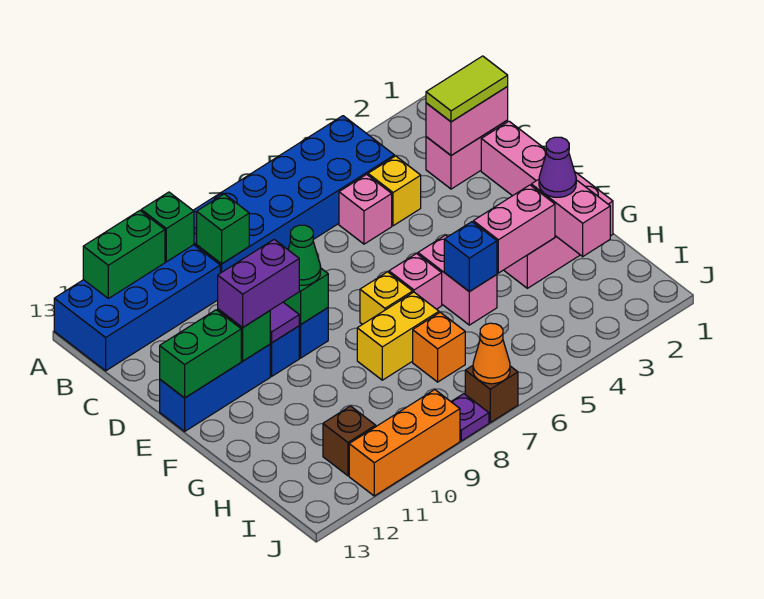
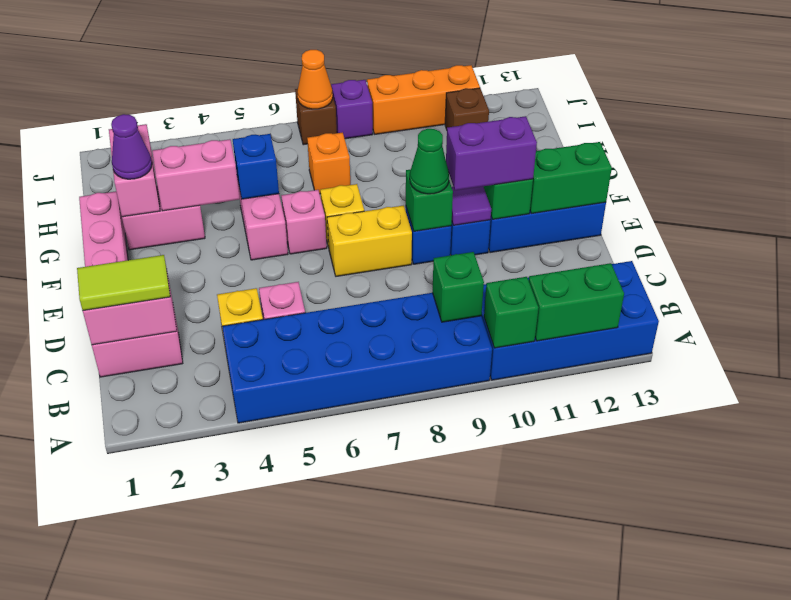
yellow 1x2 brick [357,292,439,380] -> yellow 1x2 brick moved to [327,205,412,276]
purple 1x1 plate [451,394,489,441] -> purple 1x1 brick [331,80,373,139]

